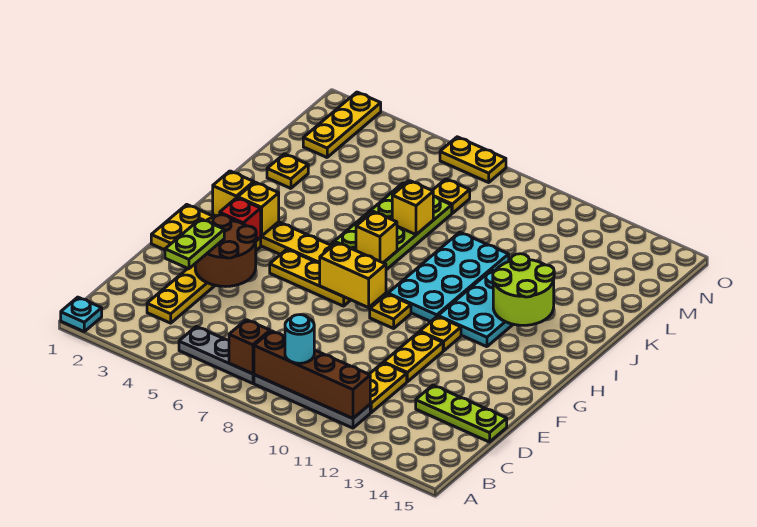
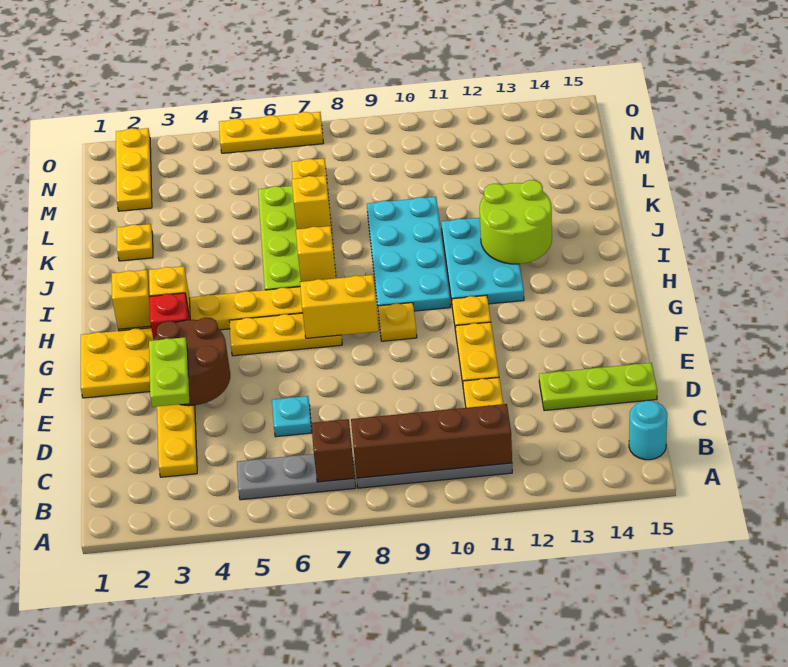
cyan 1x1 plate [61,297,102,331] -> cyan 1x1 plate moved to [272,396,312,437]
cyan 1x1 round brick [285,315,314,363] -> cyan 1x1 round brick moved to [629,401,667,460]
yellow 1x2 plate [440,137,506,182] -> yellow 1x3 plate [219,112,323,153]

